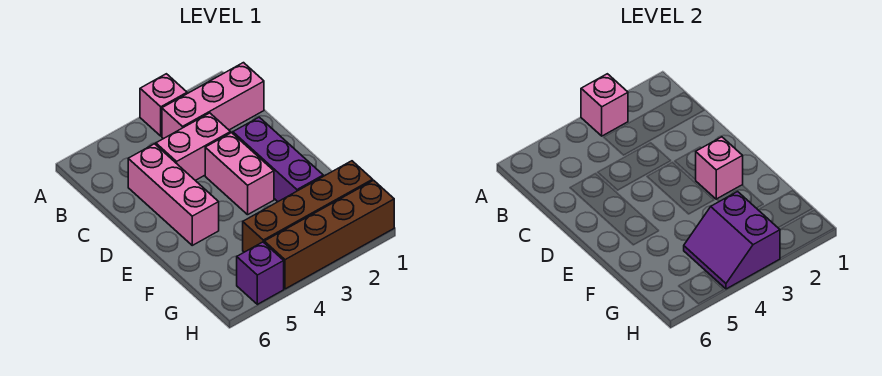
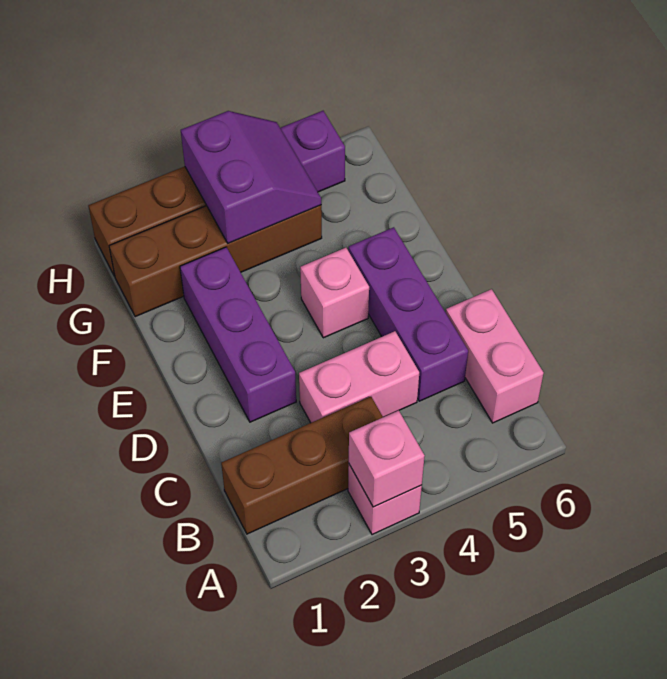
pink 1x3 brick [162,63,264,139] -> brown 1x3 brick [221,397,383,534]
pink 1x3 brick [128,144,219,245] -> purple 1x3 brick [348,227,468,401]
pink 1x2 brick [205,133,274,215] -> pink 1x2 brick moved to [446,289,544,423]
pink 1x1 brick [696,137,743,199] -> pink 1x1 brick moved to [300,248,369,338]

